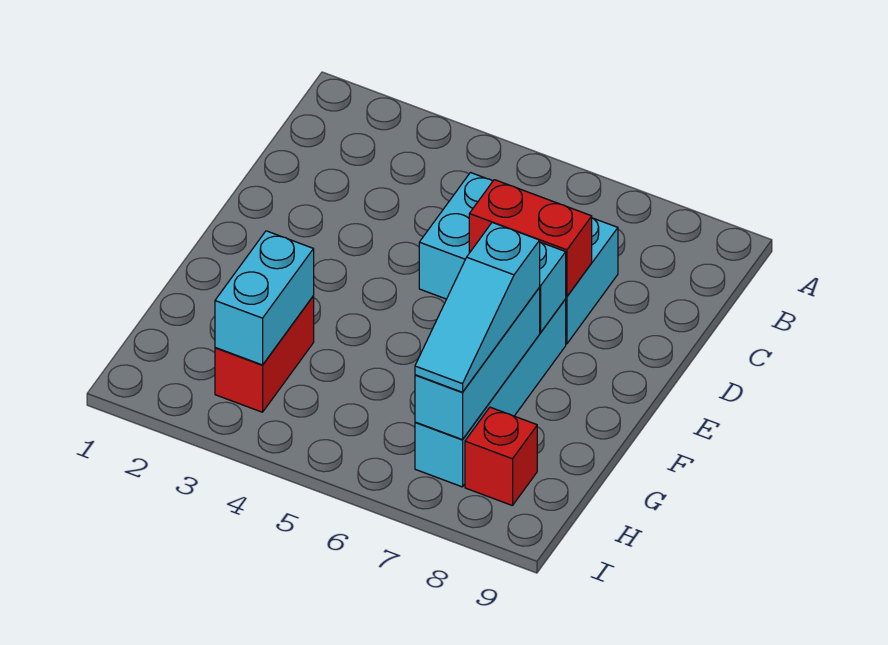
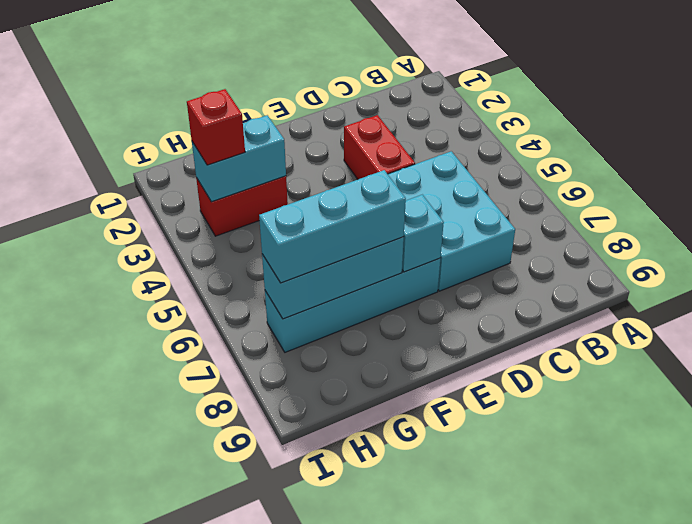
red 1x2 brick [469,180,592,297] -> red 1x2 brick moved to [344,115,415,179]
cyan 1x3 slope [415,222,540,392] -> cyan 1x3 brick [259,170,406,283]
red 1x1 brick [465,407,537,506] -> red 1x1 brick moved to [187,89,245,165]

